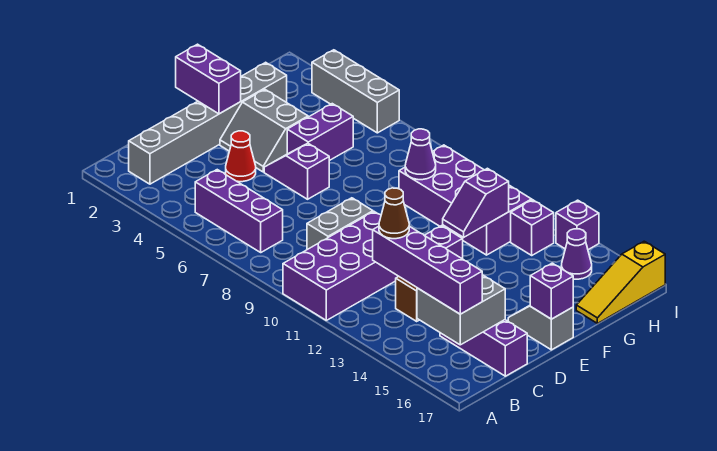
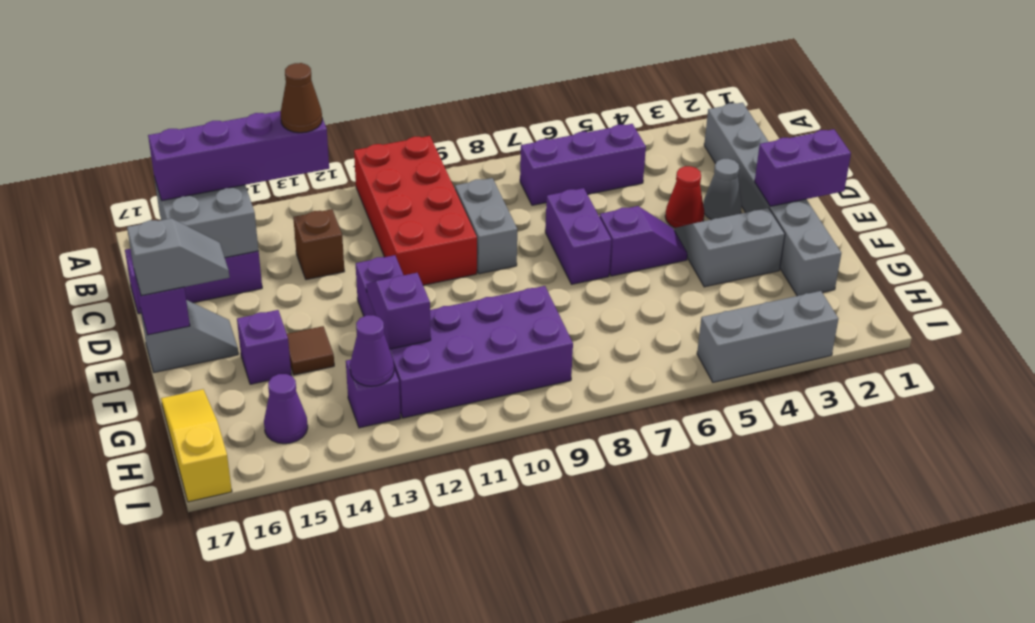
purple 2x4 brick [283,212,399,320] -> red 2x4 brick [354,136,477,285]
none -> grey 1x1 cone [703,159,742,220]
none -> grey 1x2 slope [127,218,230,296]
purple 1x2 brick [287,104,353,161] -> purple 1x2 brick moved to [545,188,611,284]
none -> brown 1x1 tile [287,326,334,375]
purple 1x1 cone [405,129,436,180] -> purple 1x1 cone moved to [350,315,394,386]
purple 1x1 brick [556,200,599,250] -> purple 1x1 brick moved to [237,310,291,384]

